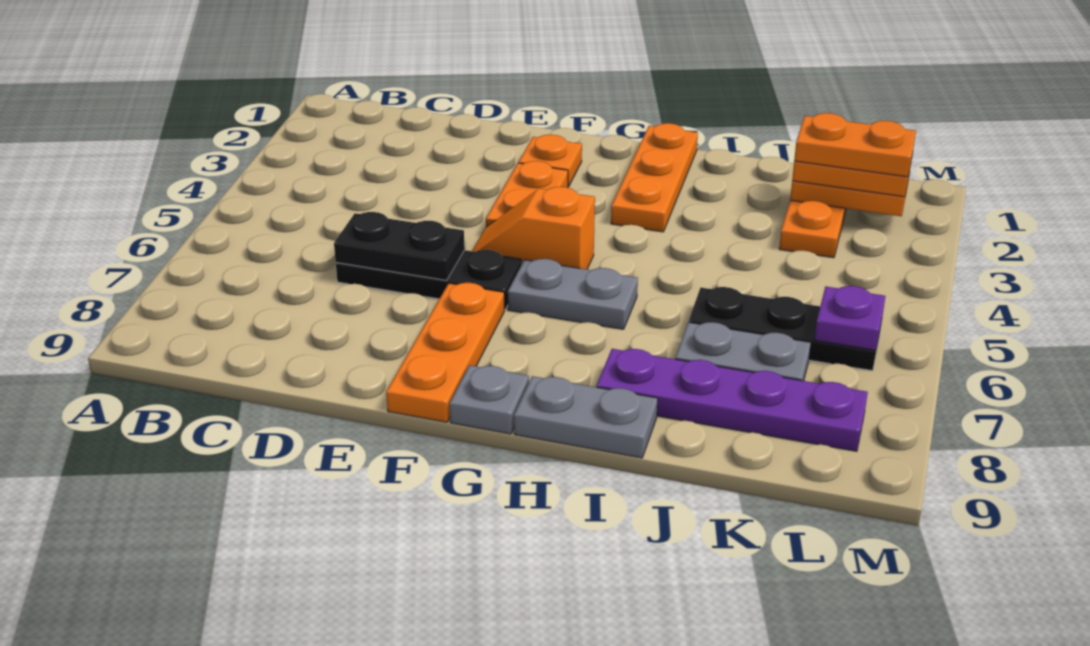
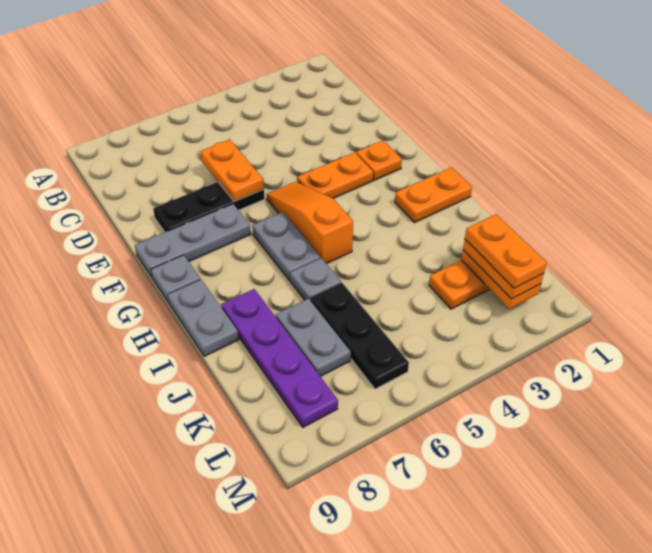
black 1x3 plate [336,250,522,310] -> black 1x3 plate turned to [153,182,265,232]
black 1x2 plate [334,212,465,280] -> orange 1x2 plate [200,139,264,201]
orange 1x2 slope [472,187,595,269] -> orange 1x3 slope [267,182,353,264]
orange 1x3 plate [386,283,504,422] -> grey 1x3 plate [135,204,251,277]
orange 1x3 plate [611,123,698,232] -> orange 1x2 plate [395,167,472,223]
none -> grey 1x1 plate [290,258,341,300]
purple 1x1 plate [815,286,885,350] -> none

